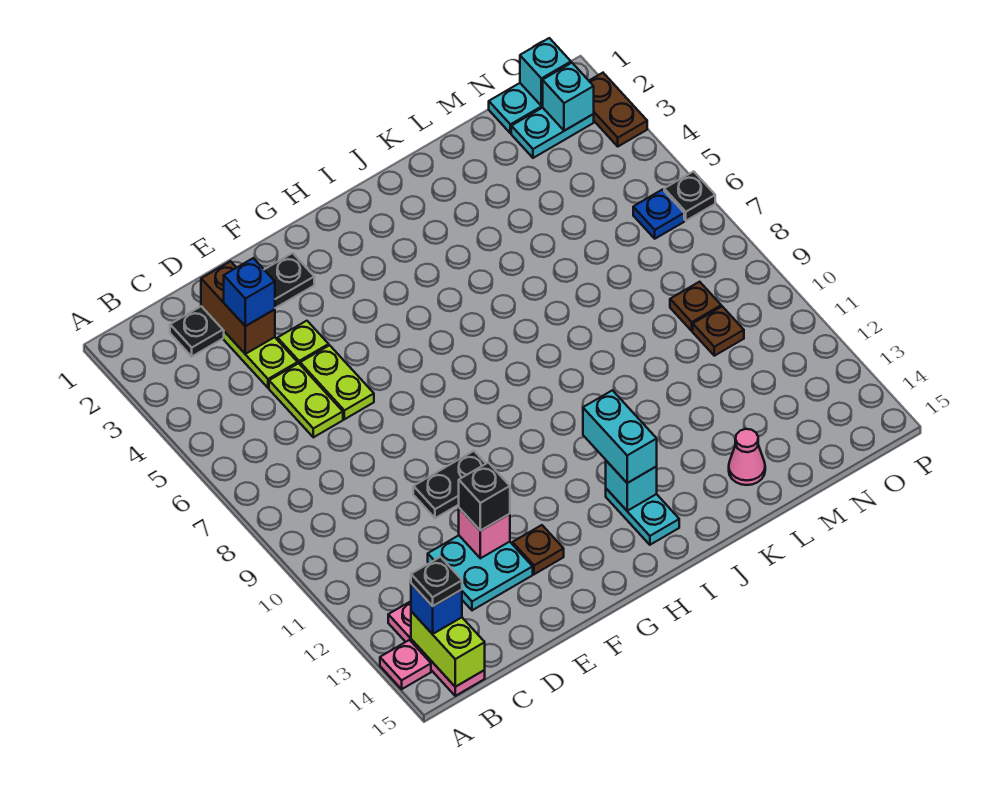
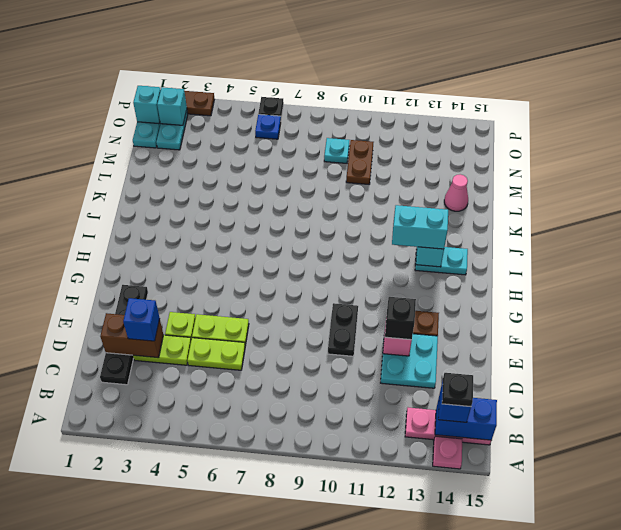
lime 1x2 brick [411,611,485,687] -> blue 1x2 brick [435,398,497,440]
brown 1x1 plate [670,282,721,331] -> cyan 1x1 plate [324,138,349,163]
brown 1x1 plate [693,306,744,356] -> brown 1x2 plate [346,140,373,184]

